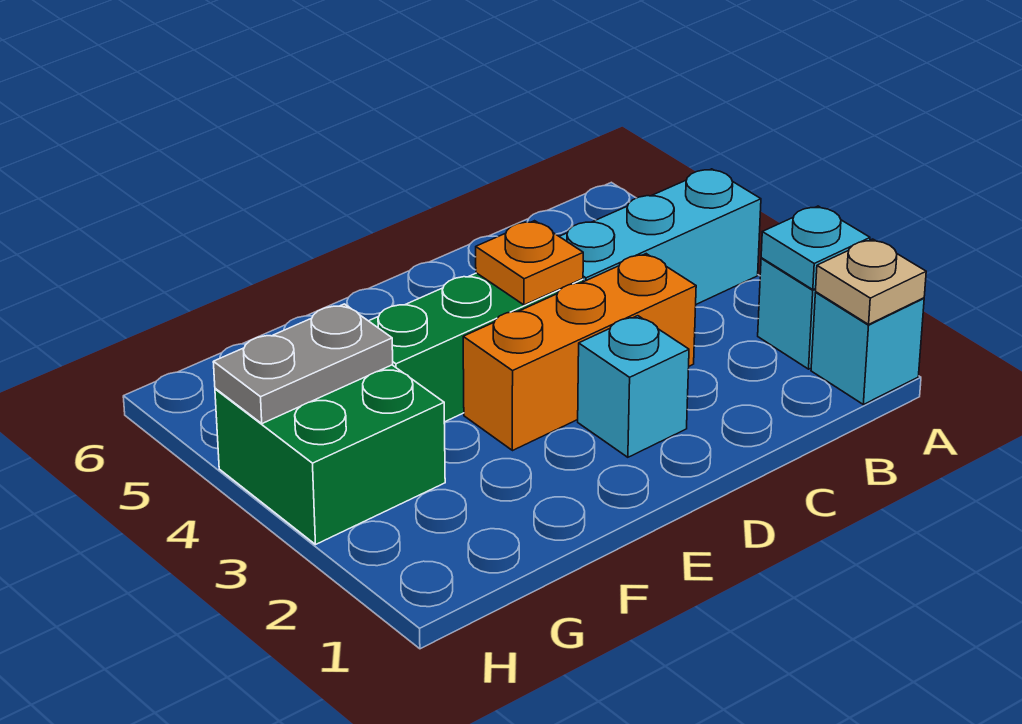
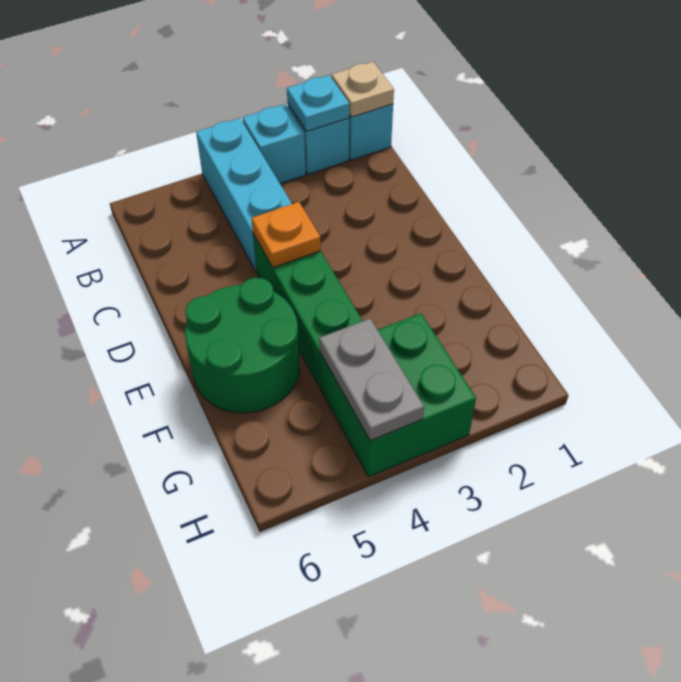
orange 1x3 brick [463,254,696,451] -> none
cyan 1x1 brick [578,316,689,457] -> cyan 1x1 brick moved to [242,104,306,184]
none -> green 2x2 round brick [185,278,300,413]

